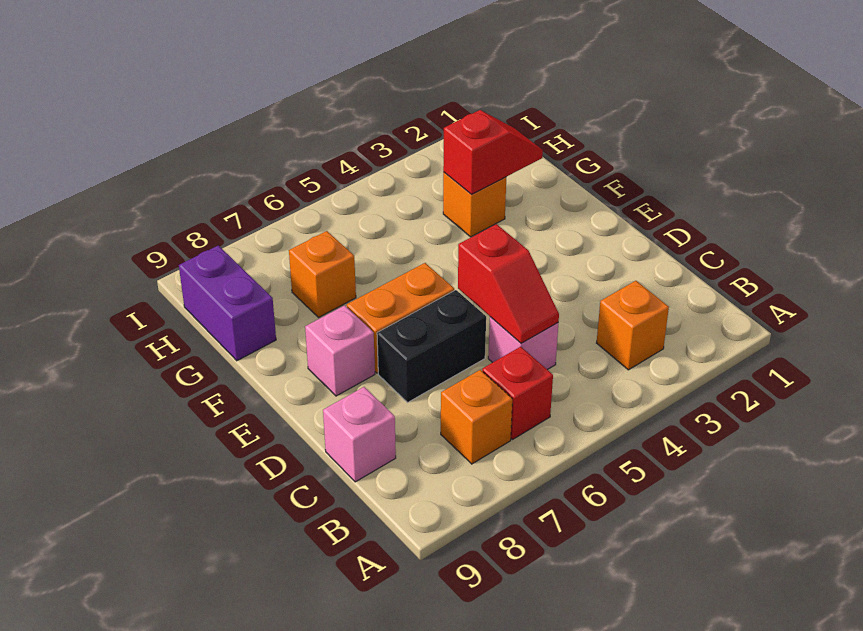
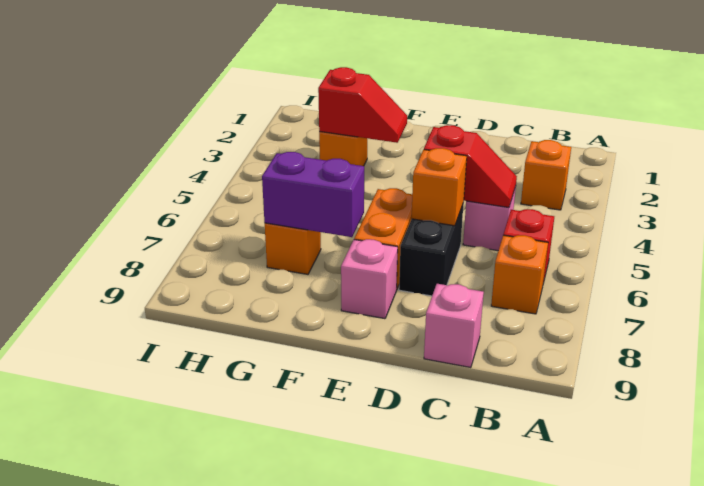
none -> orange 1x1 brick [412,148,467,226]
red 1x2 slope [443,110,543,194] -> red 1x2 slope turned to [318,67,407,143]
purple 1x2 brick [179,245,276,361] -> purple 1x2 brick moved to [262,152,364,237]

